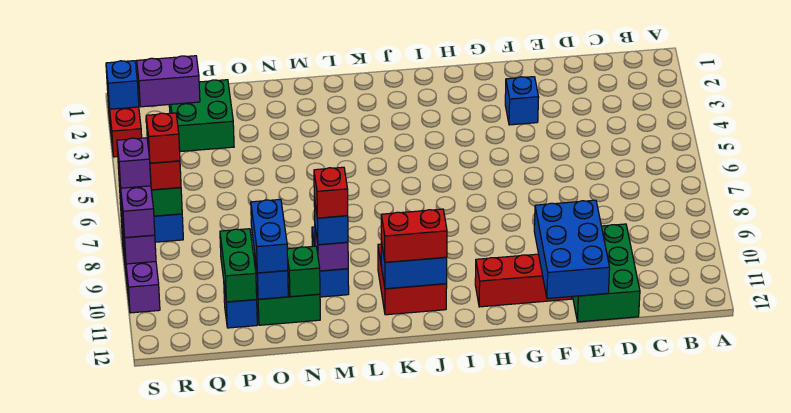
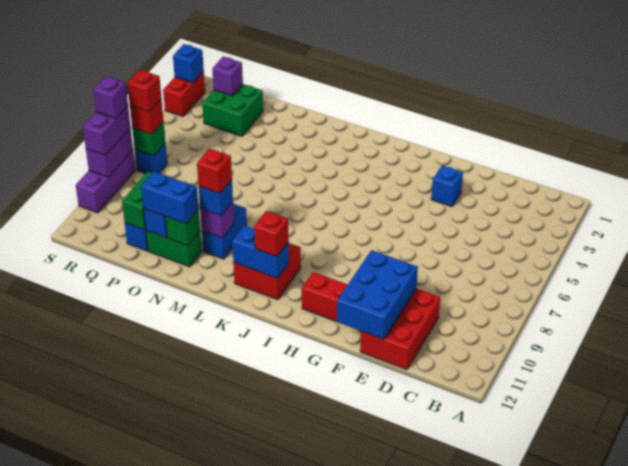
green 2x3 brick [573,224,640,322] -> red 2x3 brick [360,288,440,370]
red 1x2 brick [381,209,447,262] -> red 1x1 brick [254,211,289,257]
blue 1x2 brick [251,199,288,273] -> blue 1x2 brick turned to [141,172,198,224]
purple 1x2 brick [137,56,200,107] -> purple 1x1 brick [212,57,243,96]

